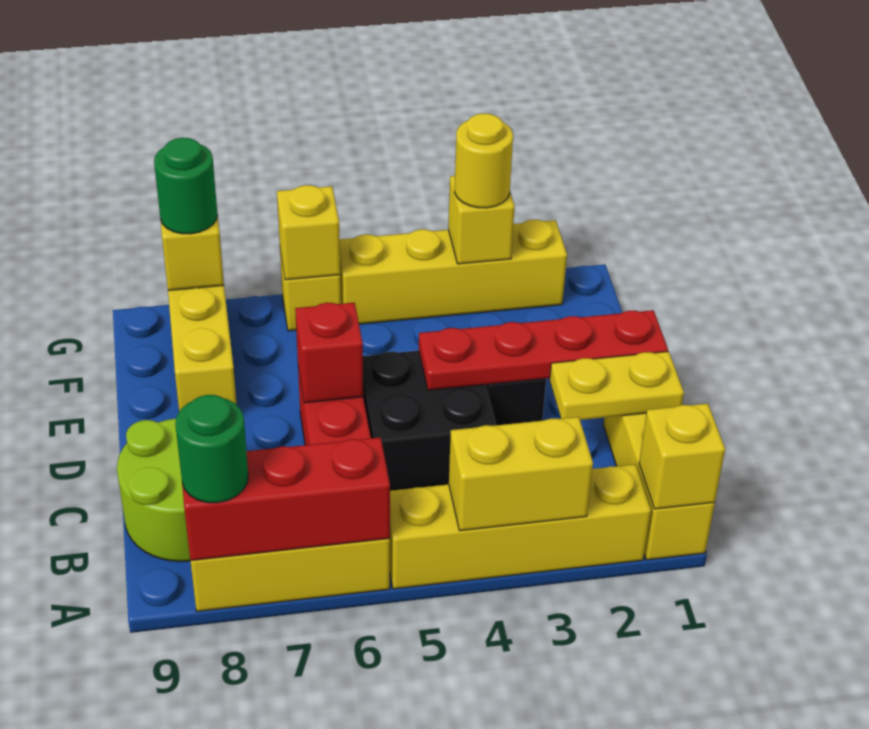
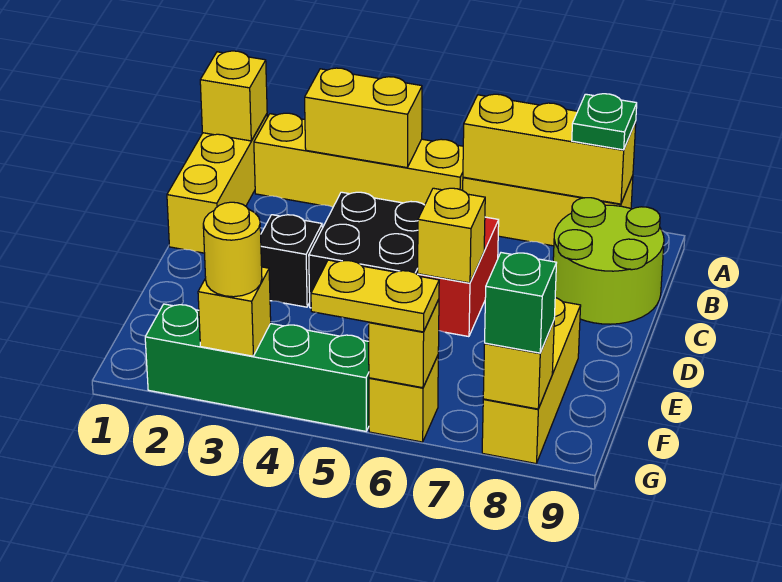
red 1x3 brick [182,437,390,561] -> yellow 1x3 brick [463,94,636,204]
green 1x1 round brick [175,395,248,503] -> green 1x1 plate [572,94,637,150]
yellow 1x2 plate [550,351,684,420] -> yellow 1x2 plate moved to [311,260,439,332]
red 1x4 plate [419,310,668,390] -> none
red 1x1 brick [295,303,363,403] -> yellow 1x1 brick [418,188,485,283]
yellow 1x4 brick [340,219,567,324] -> green 1x4 brick [145,304,369,431]
green 1x1 round brick [154,138,217,234] -> green 1x1 brick [485,253,556,353]

